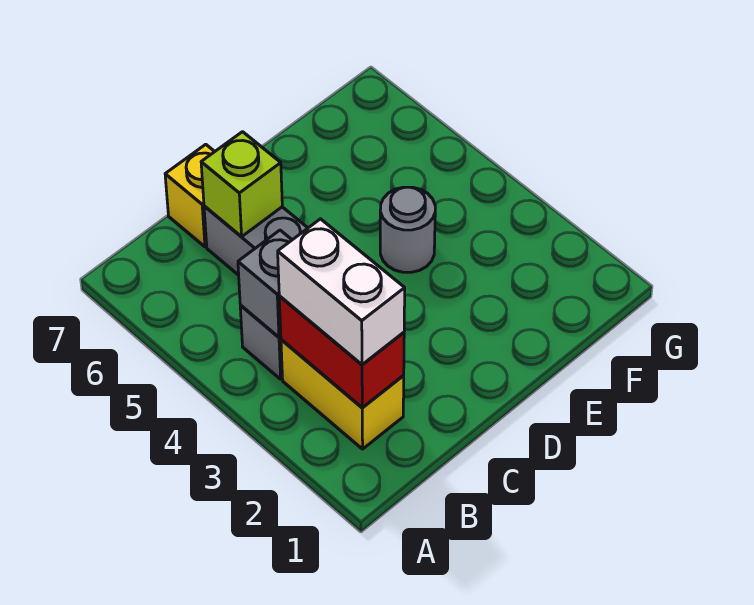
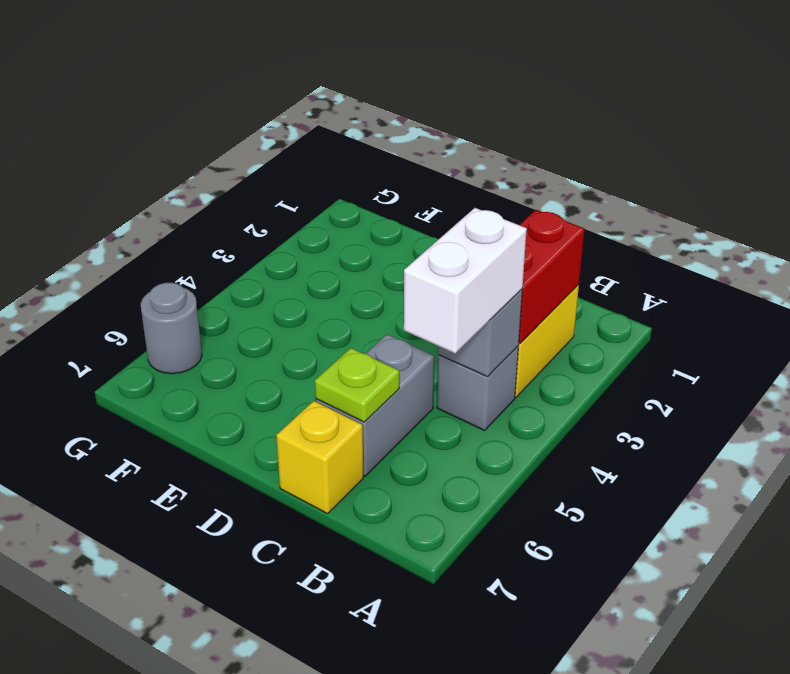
white 1x2 brick [278,219,405,365] -> white 1x2 brick moved to [404,208,527,353]
lime 1x1 brick [201,132,282,237] -> lime 1x1 plate [315,348,399,422]
grey 1x1 round brick [380,187,435,272] -> grey 1x1 round brick moved to [141,283,202,374]

